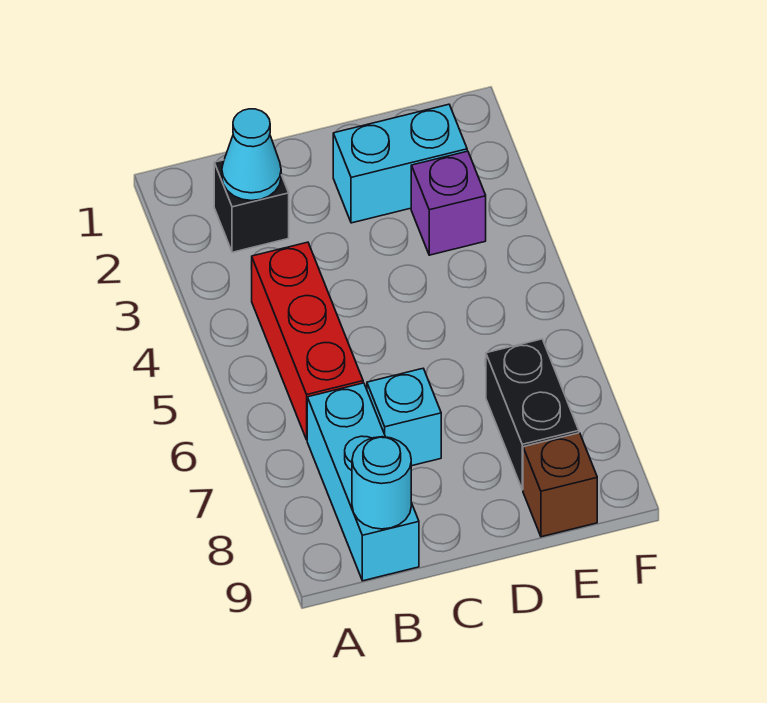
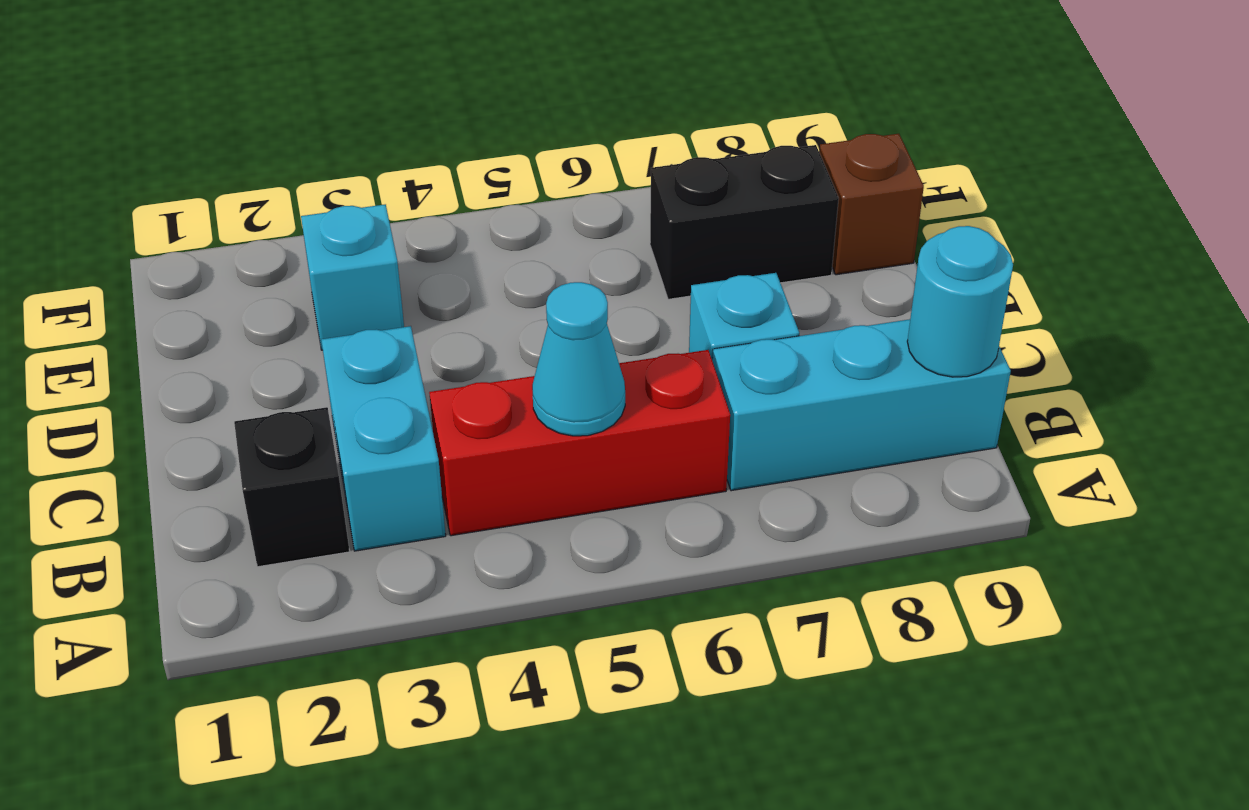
cyan 1x1 cone [222,109,281,201] -> cyan 1x1 cone moved to [532,282,625,436]
cyan 1x2 brick [333,104,467,223] -> cyan 1x2 brick moved to [321,326,446,551]
purple 1x1 brick [411,151,486,255] -> cyan 1x1 brick [301,204,404,350]

